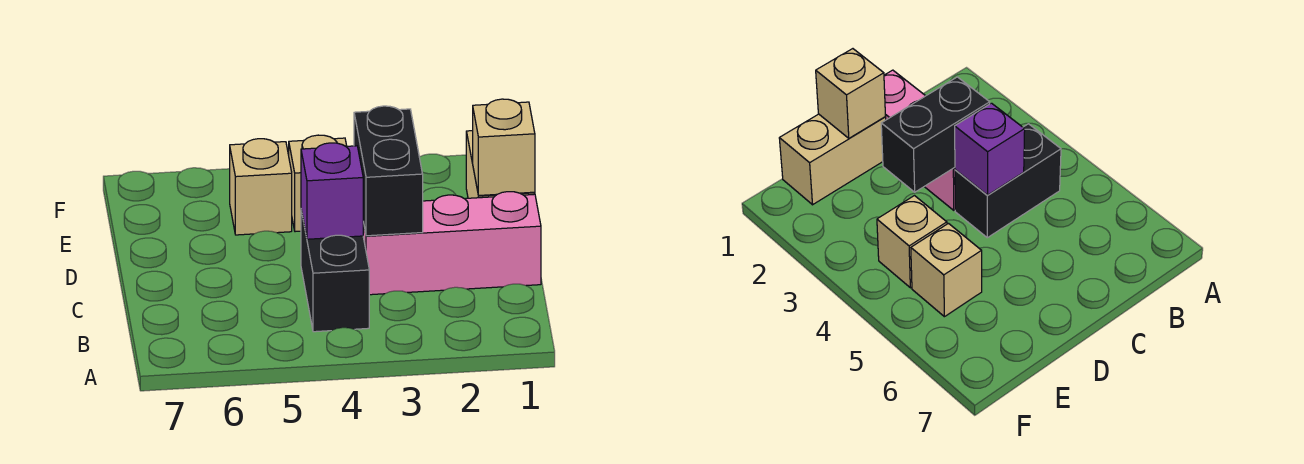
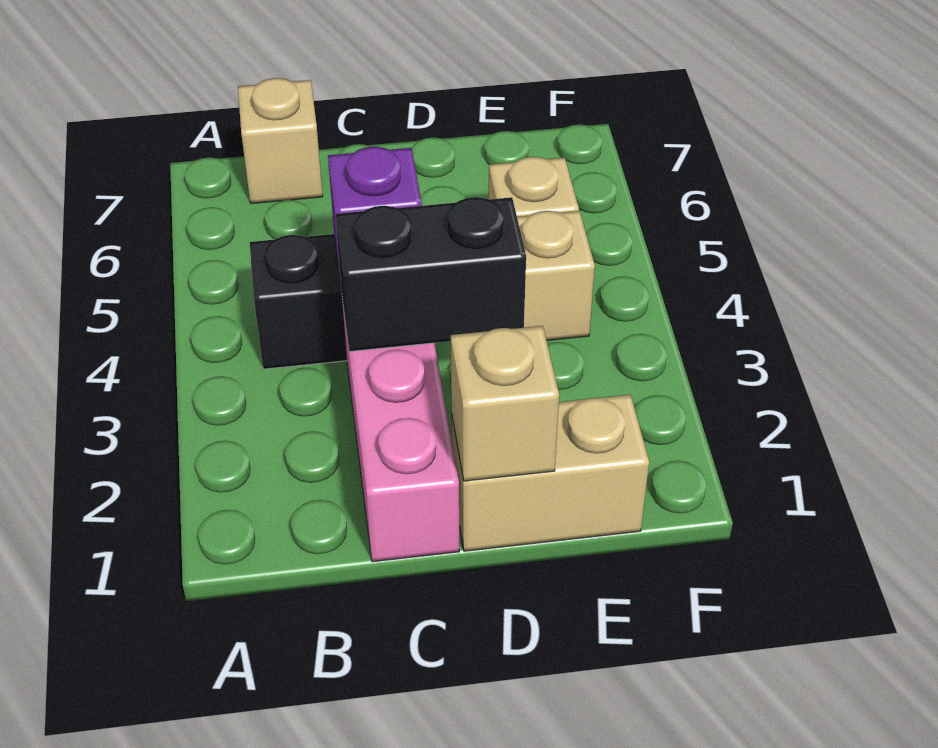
none -> tan 1x1 brick [238,78,323,203]

